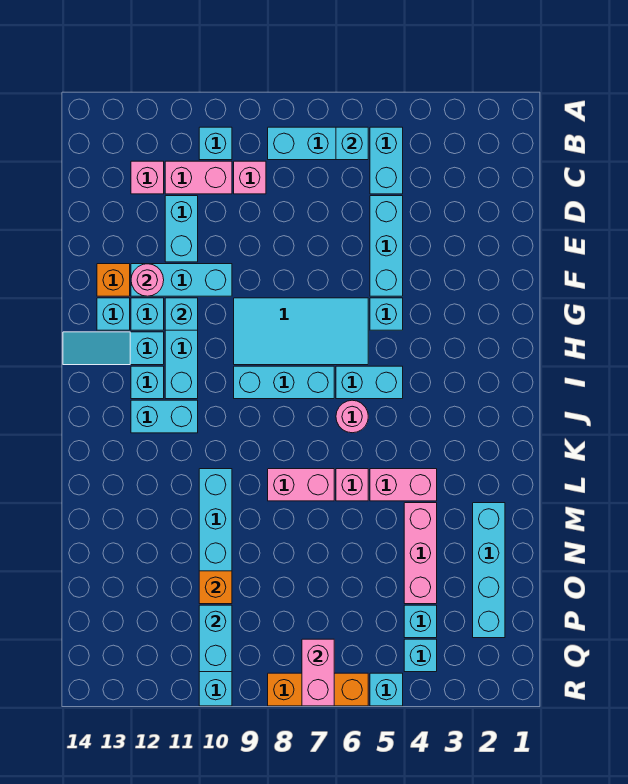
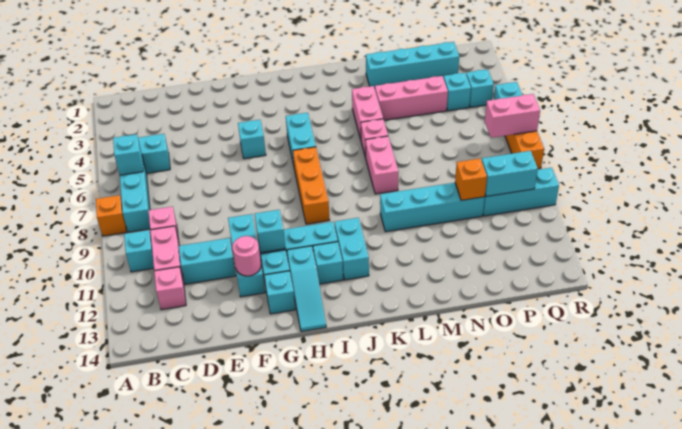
cyan 1x3 brick [370,196,403,296] -> none
orange 1x1 brick [97,264,130,296] -> orange 1x1 brick moved to [96,195,126,236]
cyan 2x4 tile [234,298,368,365] -> none
cyan 1x3 brick [234,366,334,399] -> orange 1x3 brick [293,147,330,224]
pink 1x1 round brick [336,400,368,433] -> none

